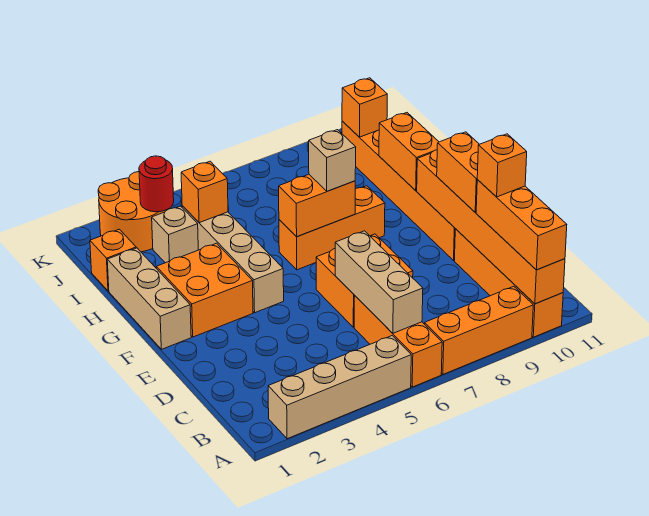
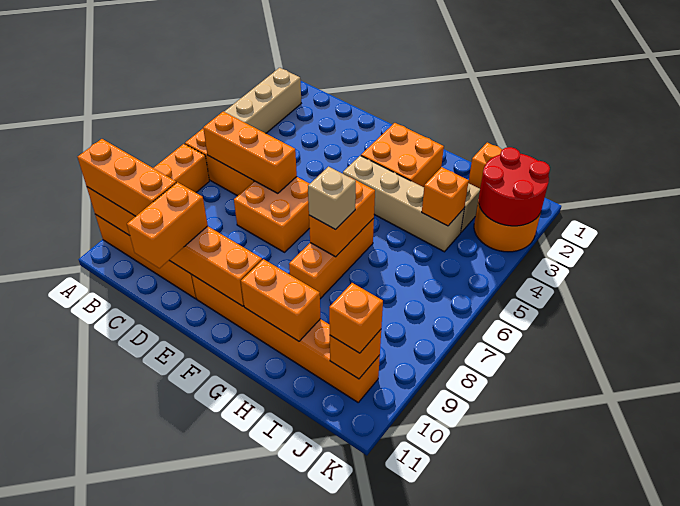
tan 1x3 brick [335,231,423,333] -> orange 1x3 brick [203,112,297,193]
orange 1x1 brick [477,134,527,197] -> orange 1x1 brick moved to [329,283,383,353]
orange 1x2 brick [437,132,479,212] -> orange 1x2 brick turned to [127,182,208,268]
tan 1x3 brick [107,248,191,349] -> none
red 1x1 round brick [139,156,174,212] -> red 2x2 round brick [479,147,550,226]

